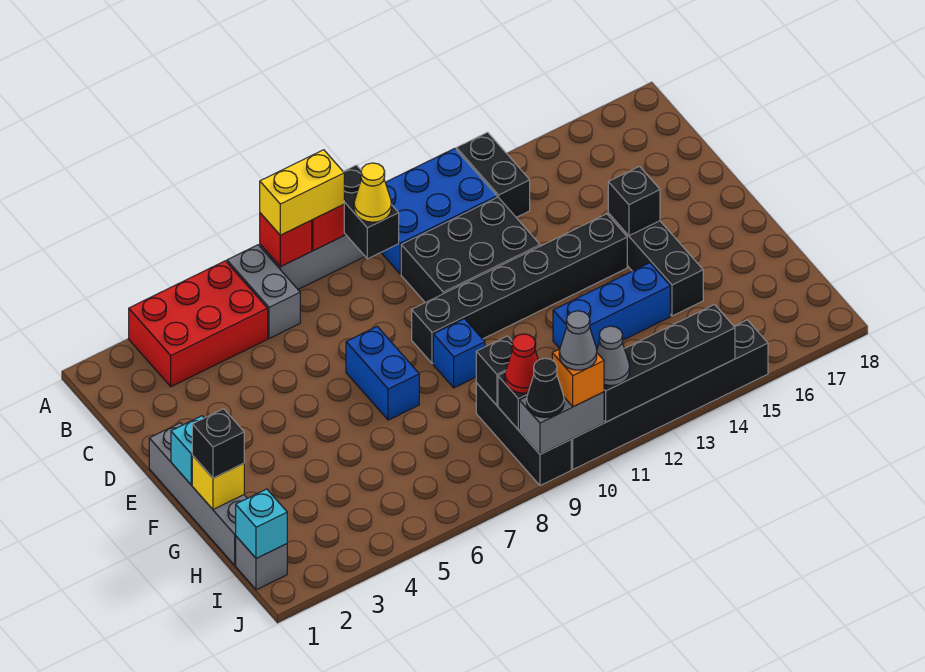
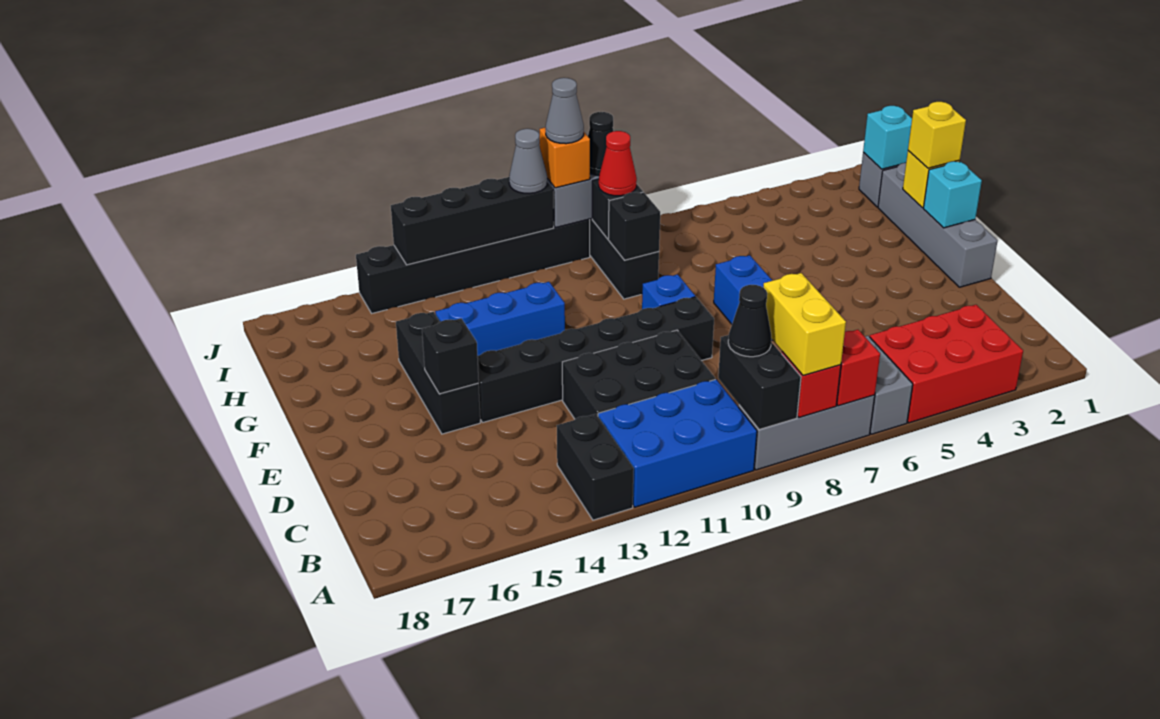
yellow 1x2 brick [260,150,344,235] -> yellow 1x2 brick turned to [763,273,846,376]
yellow 1x1 cone [354,163,391,222] -> black 1x1 cone [728,285,772,357]
black 1x1 brick [192,409,244,478] -> yellow 1x1 brick [908,102,966,168]

